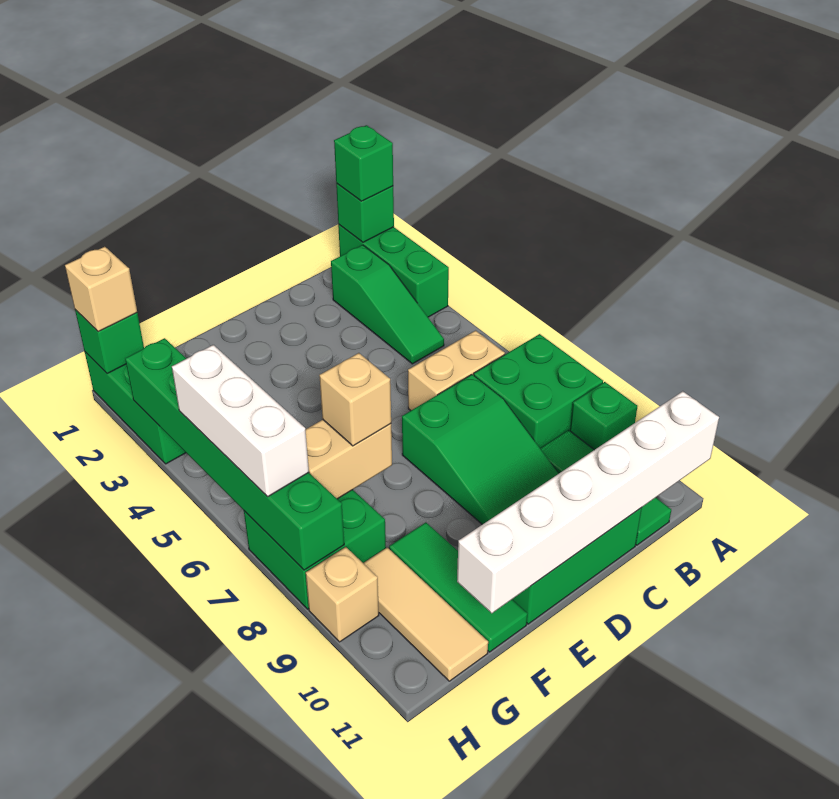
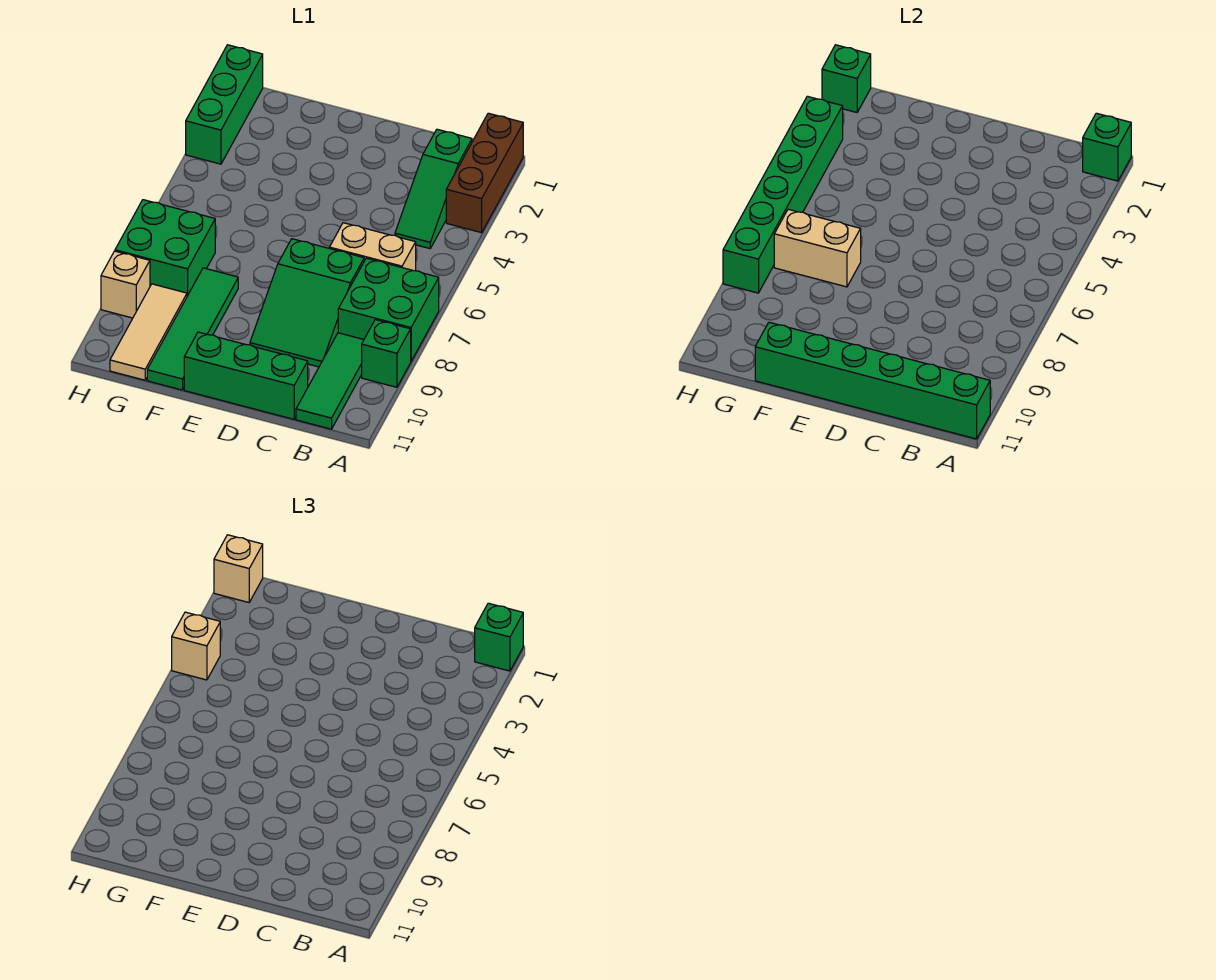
green 1x3 brick [338,225,449,317] -> brown 1x3 brick [446,113,523,233]
white 1x6 brick [457,391,719,613] -> green 1x6 brick [755,322,990,439]
tan 1x1 brick [319,353,391,446] -> tan 1x1 brick moved to [172,612,220,680]
green 1x3 tile [389,522,527,652] -> green 1x4 tile [147,268,238,390]
white 1x3 brick [172,345,309,497] -> none

